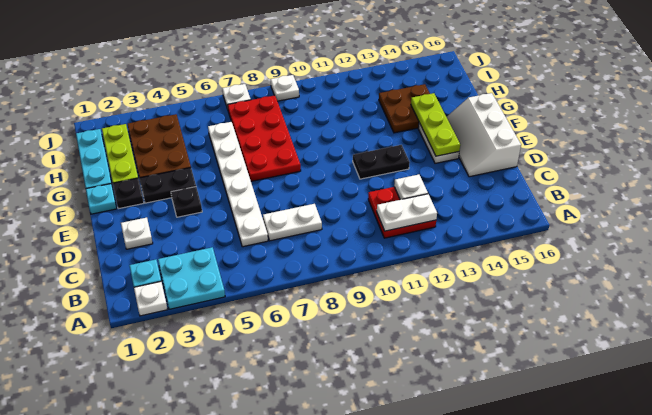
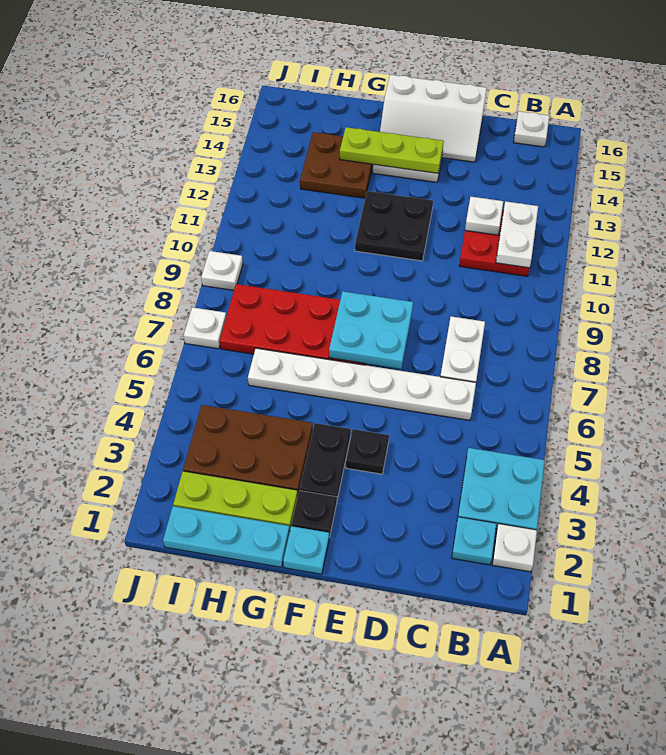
white 1x1 plate [121,218,153,249] -> white 1x1 plate moved to [514,111,549,147]
none -> cyan 2x2 plate [329,291,413,369]
black 1x2 plate [353,145,410,179] -> black 2x2 plate [355,191,433,261]

